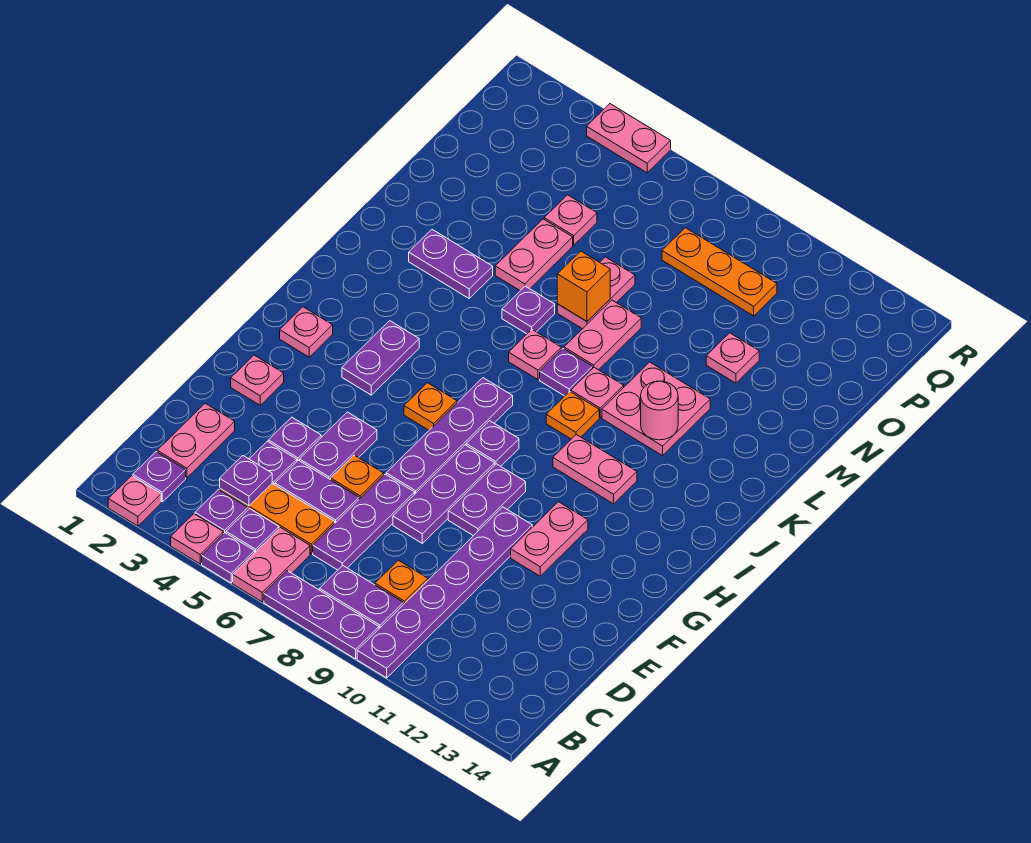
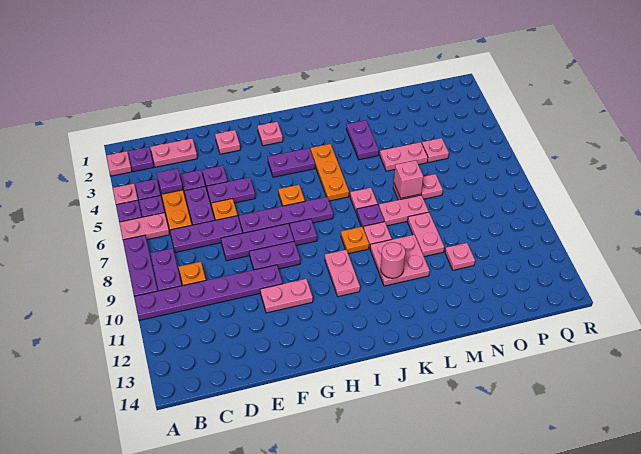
purple 1x1 plate [502,286,555,334] -> none
orange 1x1 brick [557,251,610,321] -> pink 1x1 brick [394,160,423,198]
orange 1x3 plate [662,228,777,316] -> orange 1x3 plate moved to [310,144,349,201]
pink 1x2 plate [587,104,671,173] -> pink 1x2 plate moved to [408,212,444,257]

